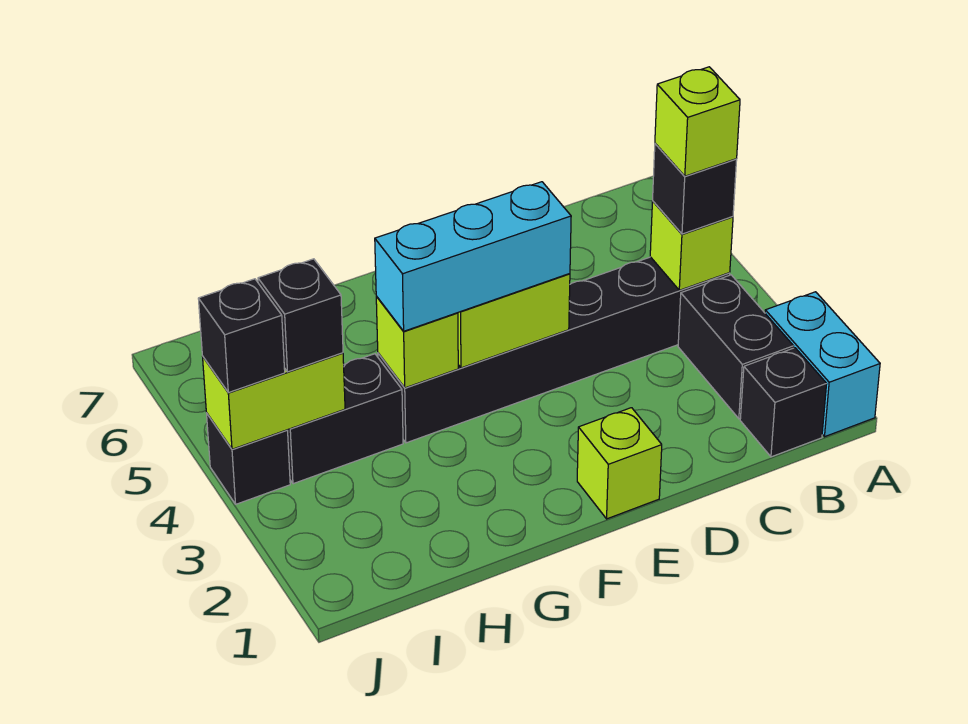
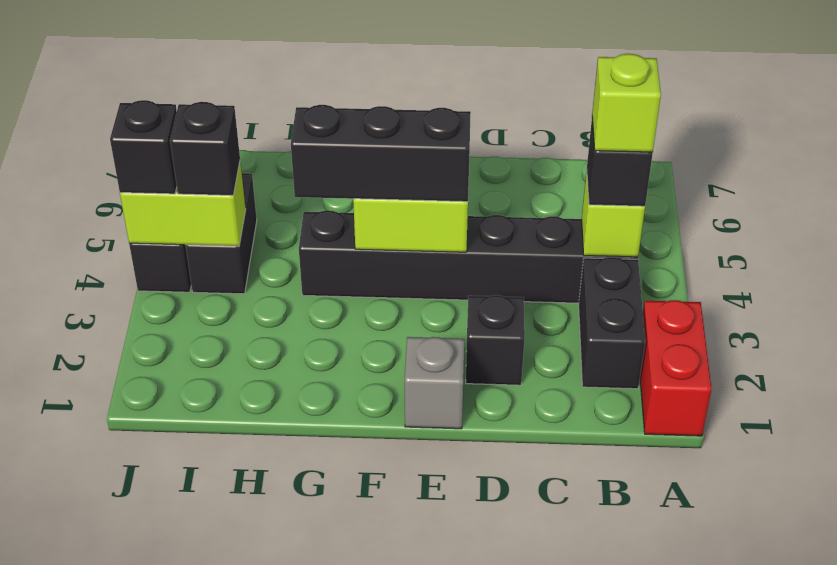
cyan 1x2 brick [765,292,880,437] -> red 1x2 brick [640,300,712,436]
black 1x1 brick [740,348,827,457] -> black 1x1 brick moved to [466,295,525,385]
lime 1x1 brick [577,408,662,519] -> grey 1x1 brick [405,337,464,429]
cyan 1x3 brick [375,182,571,331] -> black 1x3 brick [291,105,471,202]
lime 1x1 brick [376,297,458,388] -> none
black 1x2 brick [288,354,403,484] -> black 1x2 brick turned to [186,173,257,294]

